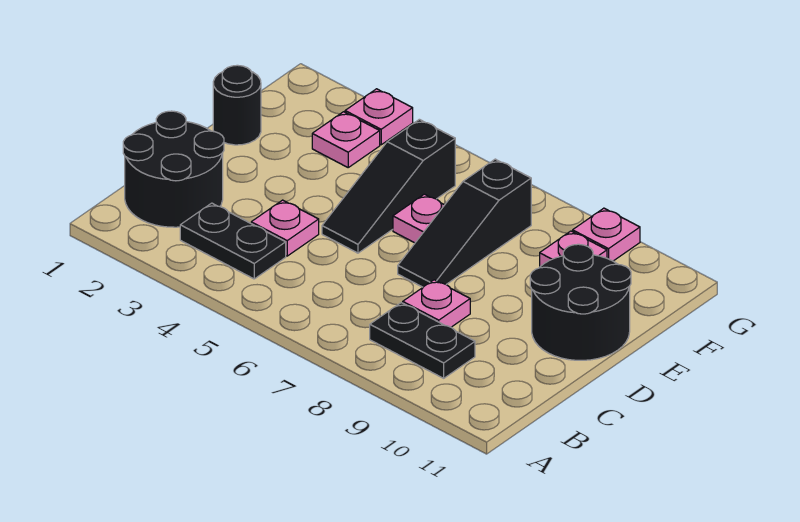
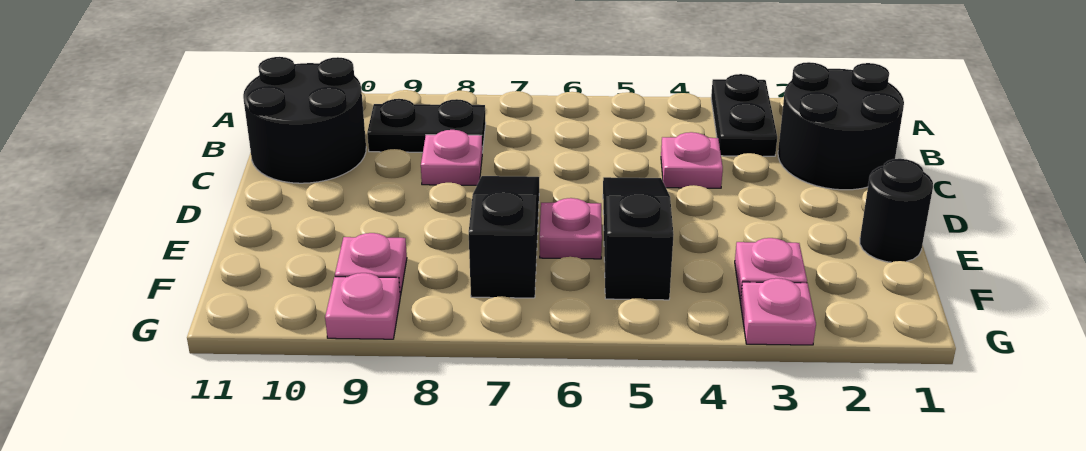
black 1x2 plate [180,203,286,279] -> black 1x2 plate turned to [711,74,777,156]
black 2x2 round brick [530,244,631,360] -> black 2x2 round brick moved to [243,57,366,183]

